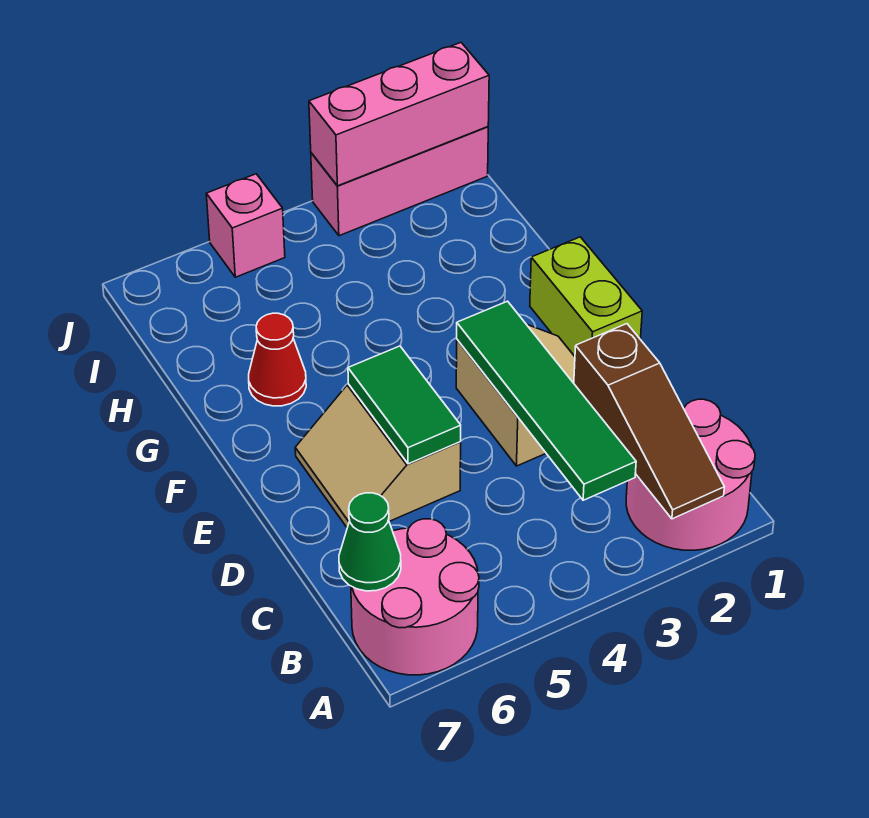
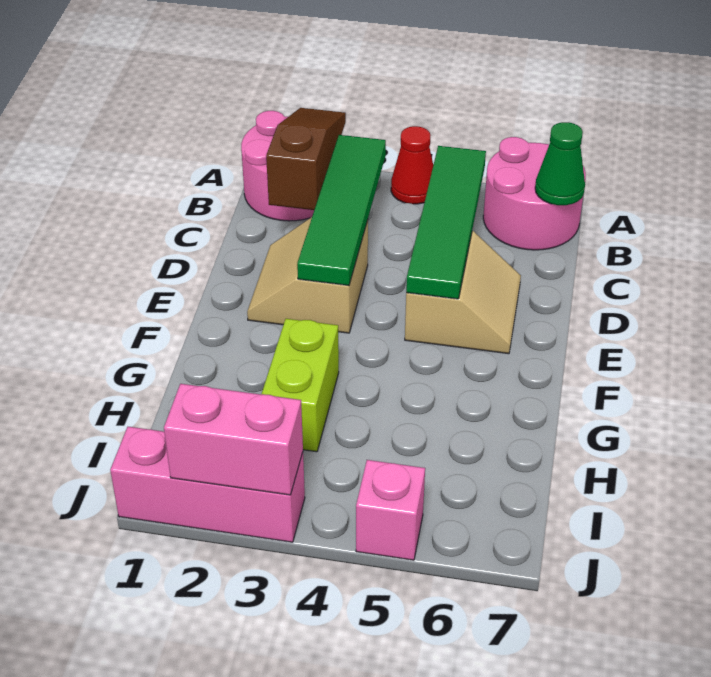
green 1x2 tile [348,346,461,464] -> green 1x4 tile [406,146,486,299]
lime 1x2 brick [530,237,642,356] -> lime 1x2 brick moved to [262,319,339,452]
red 1x1 cone [249,313,306,406] -> red 1x1 cone moved to [391,126,433,204]
pink 1x3 brick [309,43,489,186] -> pink 1x2 brick [164,384,303,495]

